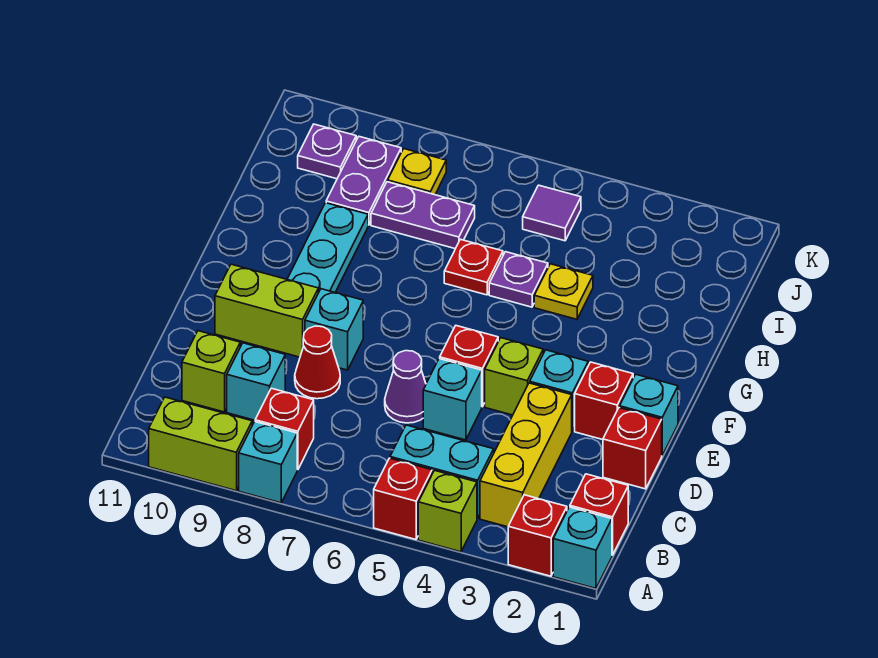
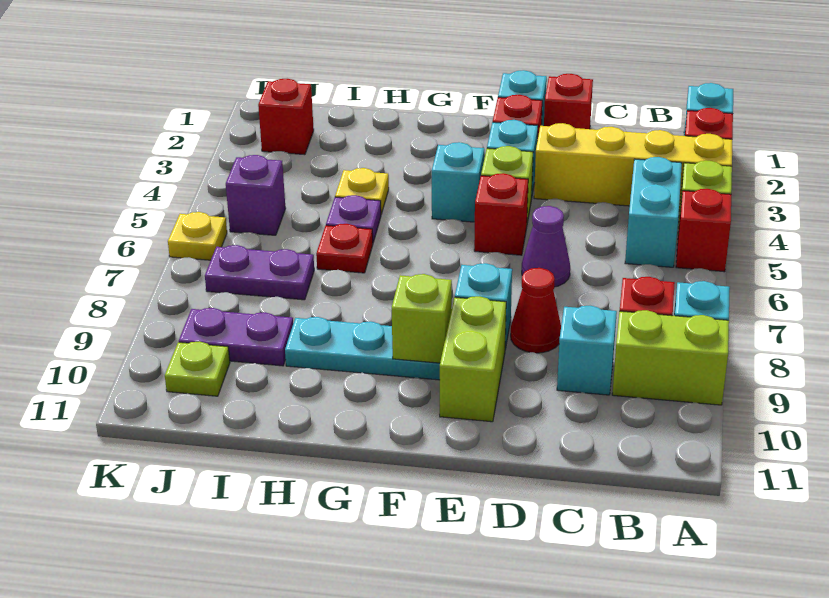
lime 1x2 brick [149,397,252,491] -> lime 1x2 brick turned to [612,310,729,405]
red 1x1 brick [570,474,628,555] -> red 1x1 brick moved to [258,79,314,155]
yellow 1x3 brick [480,383,572,527] -> yellow 1x4 brick [534,123,732,210]
lime 1x1 brick [182,331,240,412] -> lime 1x1 brick moved to [392,274,452,363]
cyan 1x1 brick [423,359,482,440] -> cyan 1x1 brick moved to [432,142,484,222]
purple 1x2 plate [371,182,475,249] -> purple 1x2 plate turned to [205,245,314,300]
purple 1x1 tile [523,185,581,241] -> purple 1x1 brick [226,155,286,235]
yellow 1x1 plate [388,149,446,195] -> yellow 1x1 plate moved to [168,212,227,260]
purple 1x1 plate [298,124,356,179] -> lime 1x1 plate [165,341,230,396]

